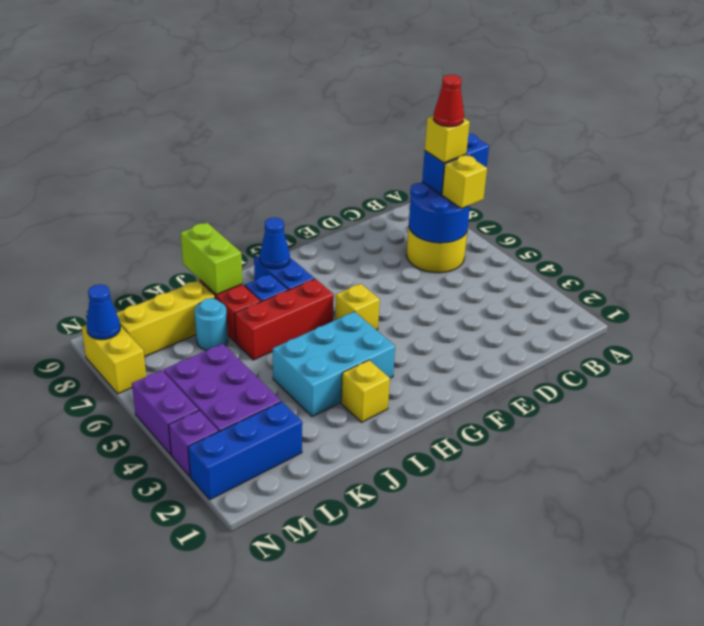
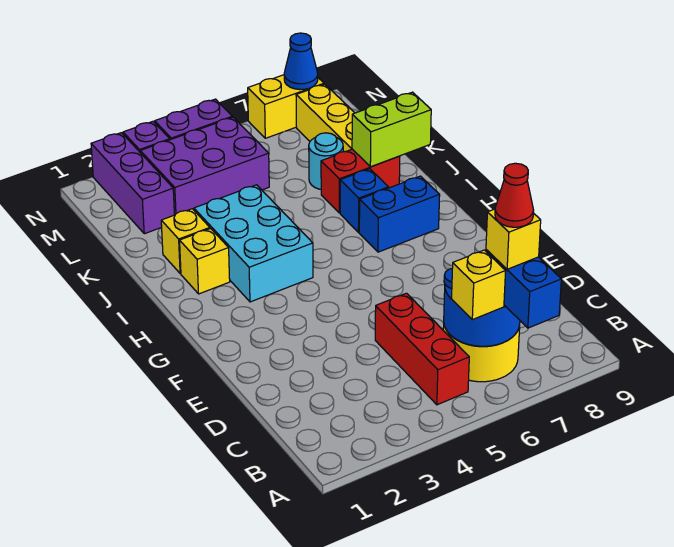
yellow 1x1 brick [335,284,380,330] -> yellow 1x1 brick moved to [161,209,210,274]
red 1x3 brick [235,279,334,360] -> red 1x3 brick moved to [375,293,469,405]
blue 1x1 cone [260,218,290,269] -> none
blue 1x3 brick [188,402,302,500] -> purple 1x3 brick [91,133,174,234]

